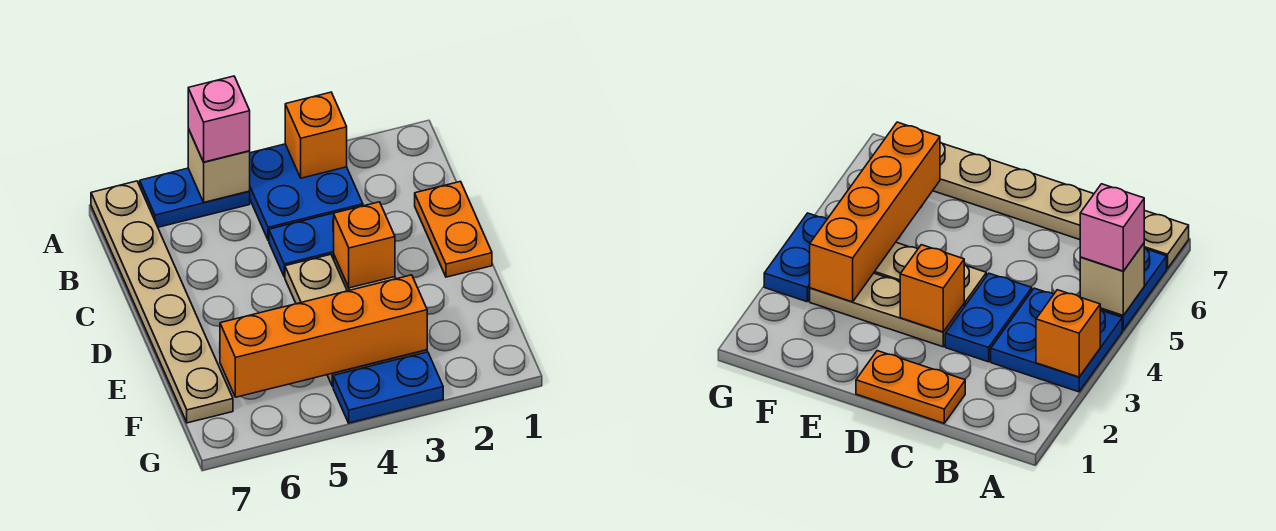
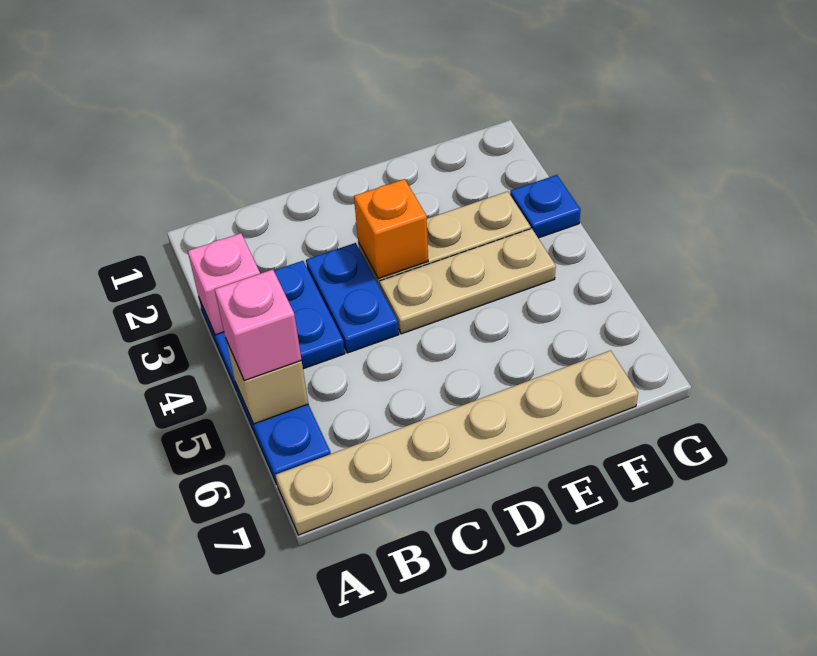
orange 1x1 brick [285,92,347,178] -> pink 1x1 brick [188,233,260,335]
orange 1x2 plate [415,182,492,277] -> none
orange 1x4 brick [220,275,427,397] -> none
blue 1x2 plate [333,352,443,423] -> blue 1x1 plate [510,175,581,238]

